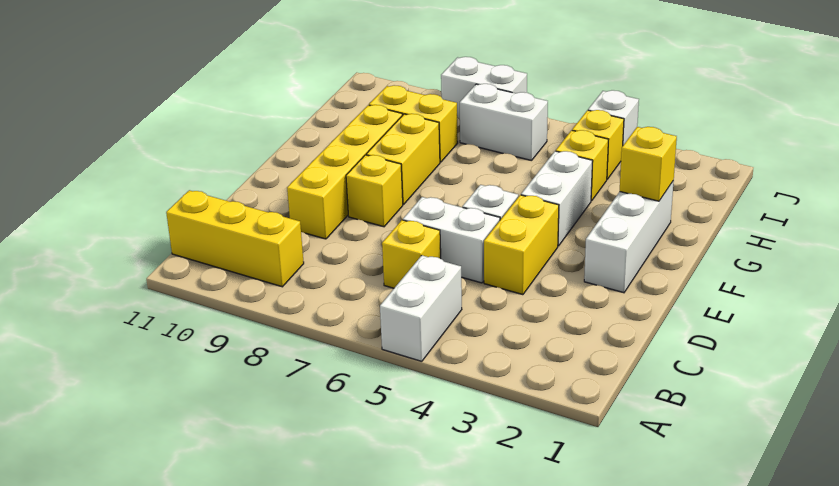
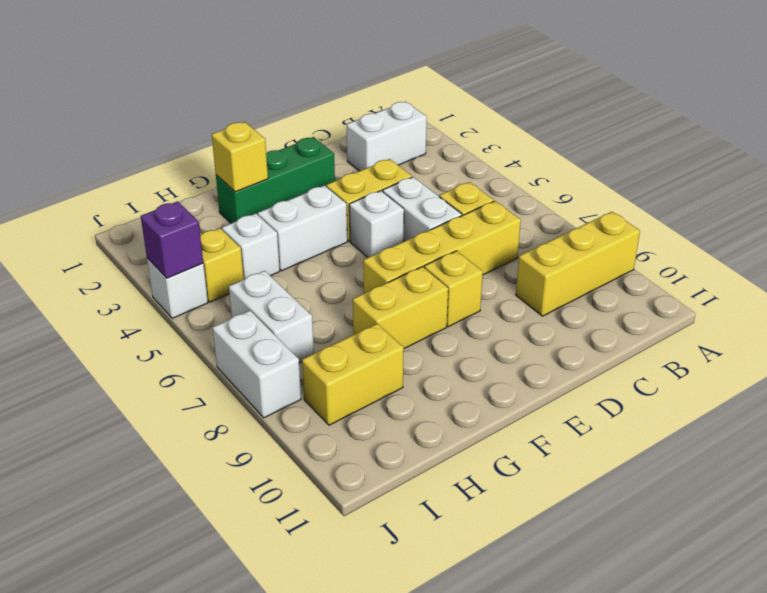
white 1x2 brick [380,255,462,361] -> white 1x2 brick moved to [347,102,427,171]
yellow 1x3 brick [166,190,304,287] -> yellow 1x3 brick turned to [516,212,640,316]
yellow 1x4 brick [287,105,402,239] -> yellow 1x4 brick moved to [363,201,521,293]
white 1x3 brick [584,181,674,293] -> green 1x3 brick [216,137,335,223]
yellow 1x1 brick [556,130,608,201] -> white 1x1 brick [222,214,280,279]
yellow 1x2 brick [369,85,458,162] -> yellow 1x2 brick turned to [302,324,404,425]
none -> purple 1x1 brick [141,201,203,278]

